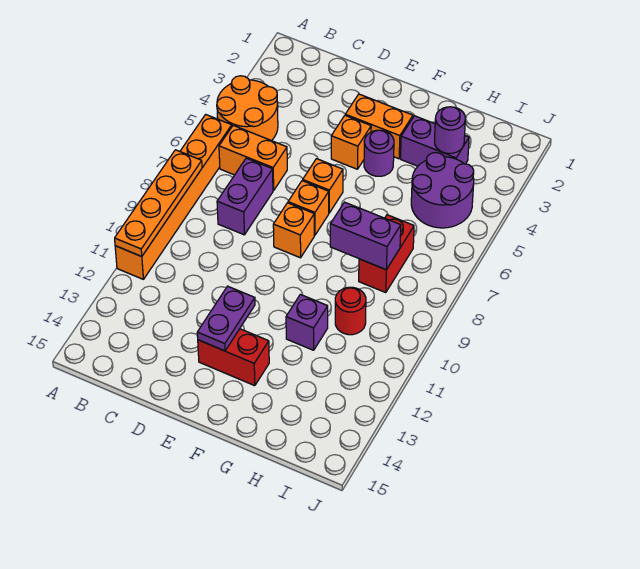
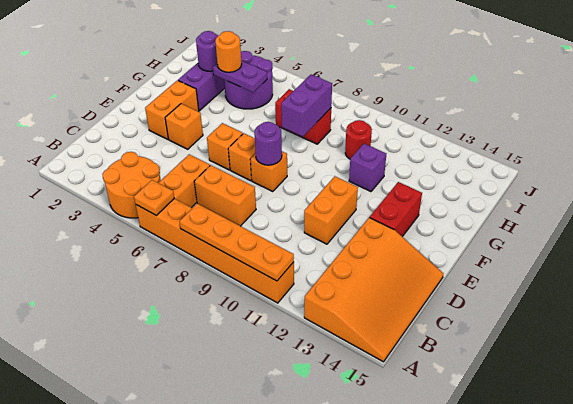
none -> orange 1x1 plate [134,180,174,215]
none -> orange 3x4 slope [304,217,444,362]
purple 1x2 brick [217,158,273,235] -> orange 1x2 brick [194,165,256,226]
none -> orange 1x2 brick [304,176,358,244]
purple 1x2 plate [197,286,255,351] -> purple 1x2 plate moved to [213,61,267,92]
purple 1x1 round brick [364,130,394,176] -> purple 1x1 round brick moved to [254,122,282,165]
none -> orange 1x1 round brick [215,31,242,72]

